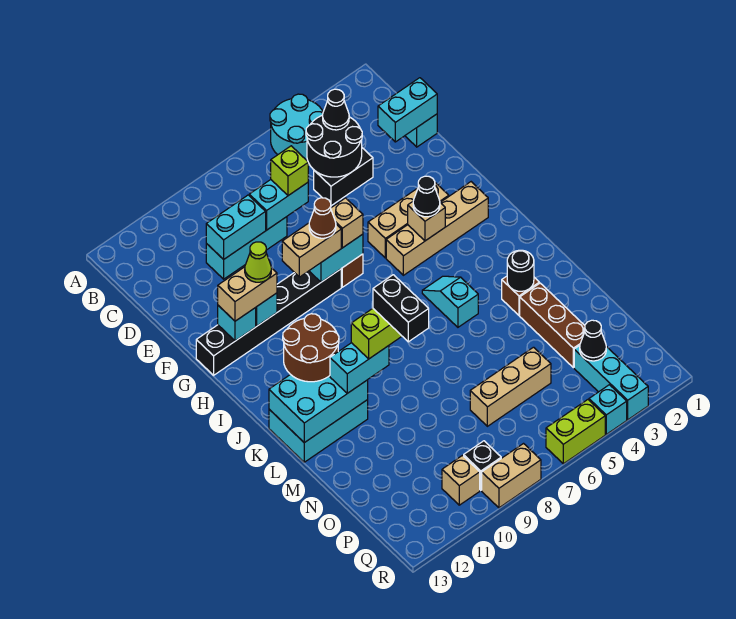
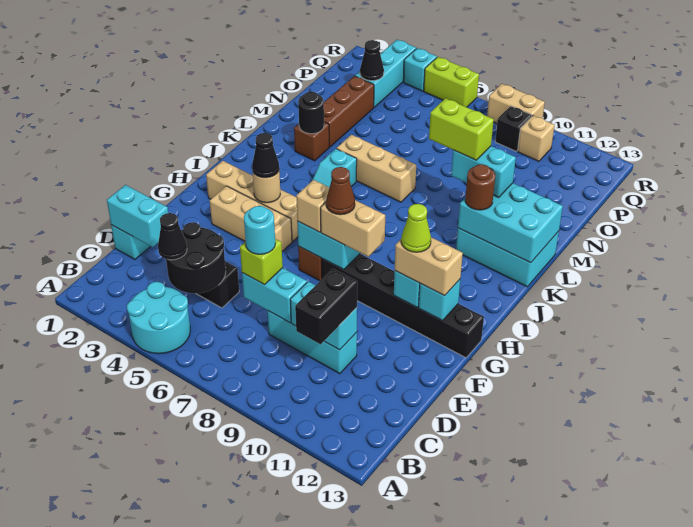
none -> cyan 1x1 round brick [244,206,275,254]
tan 1x1 brick [408,202,445,241] -> tan 1x1 round brick [253,172,280,203]
brown 2x2 round brick [283,314,339,382] -> brown 1x1 round brick [465,164,495,210]
black 1x2 brick [373,275,429,342] -> black 1x2 brick moved to [295,269,357,344]
tan 1x3 brick [470,347,551,426] -> tan 1x3 brick moved to [337,135,416,202]

